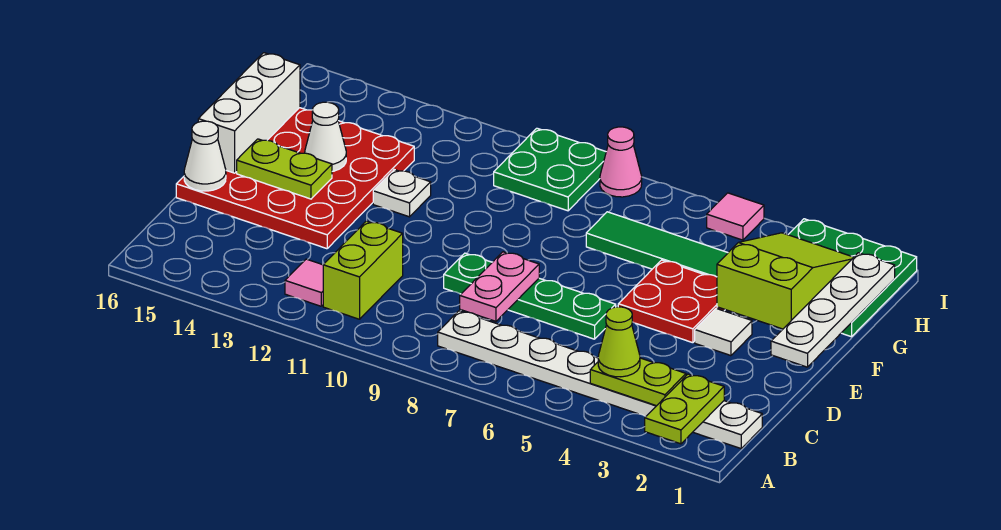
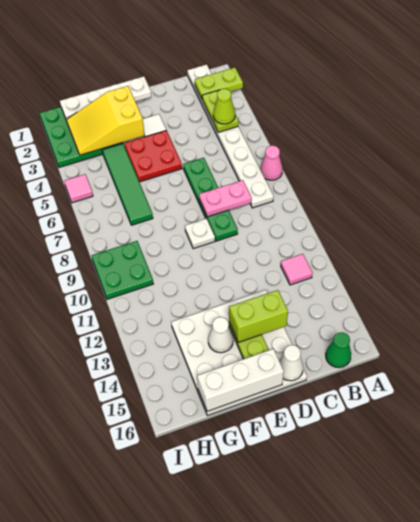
lime 1x2 brick [323,221,403,319] -> lime 1x2 brick moved to [229,290,288,343]
none -> green 1x1 cone [326,332,351,368]
red 4x4 plate [176,108,414,249] -> white 4x4 plate [171,290,307,416]
lime 2x3 slope [717,233,854,329] -> yellow 2x3 slope [66,86,145,155]
white 1x1 plate [373,170,431,217] -> white 1x1 plate moved to [185,219,215,249]
pink 1x1 cone [600,127,642,197] -> pink 1x1 cone moved to [260,146,283,180]

